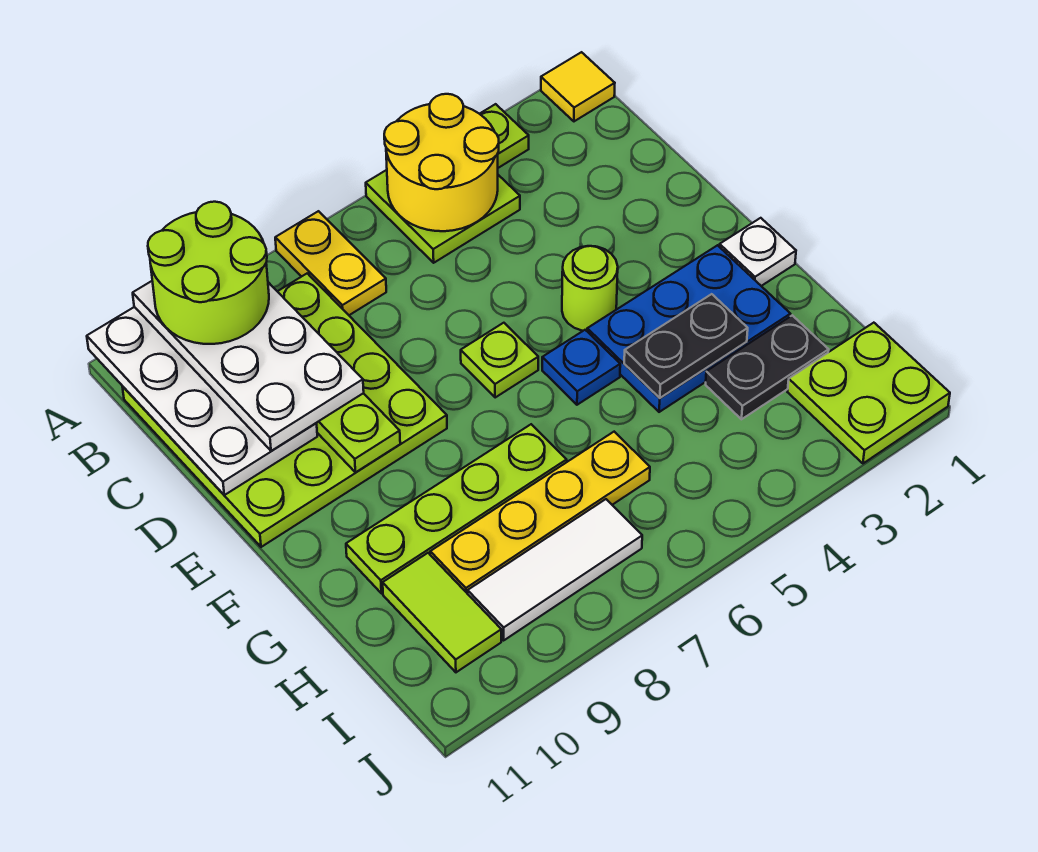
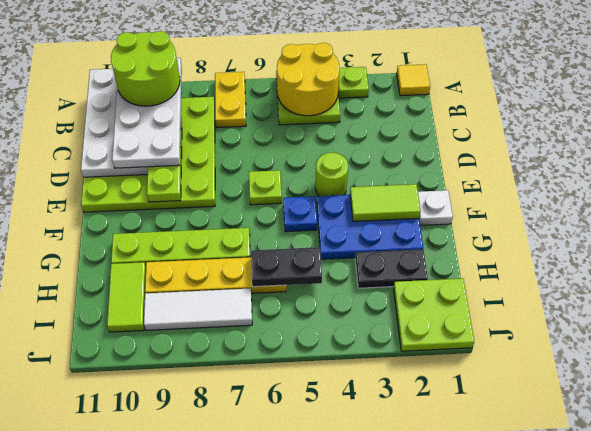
none -> lime 1x2 tile [350,184,421,221]
black 1x2 plate [624,294,748,398] -> black 1x2 plate moved to [251,247,322,287]

